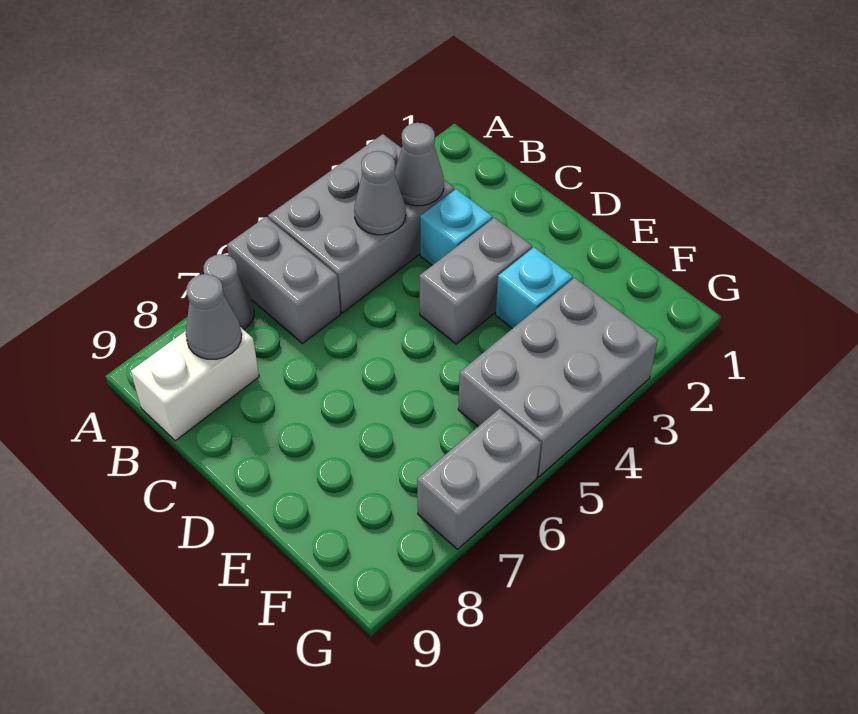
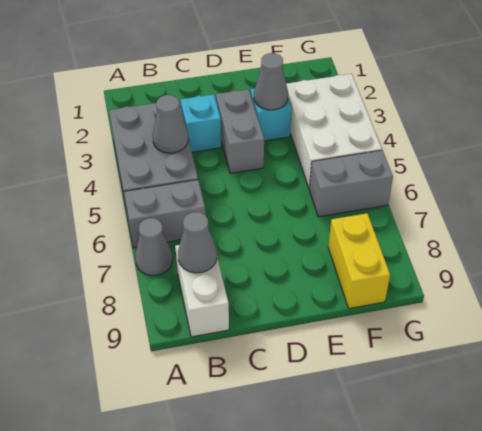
grey 1x1 cone [395,123,444,206] -> grey 1x1 cone moved to [254,53,288,110]
grey 2x3 brick [458,278,658,477] -> white 2x3 brick [286,74,382,188]
none -> yellow 1x2 brick [328,213,390,308]
grey 1x2 brick [417,409,541,549] -> grey 1x2 brick turned to [309,150,393,217]

